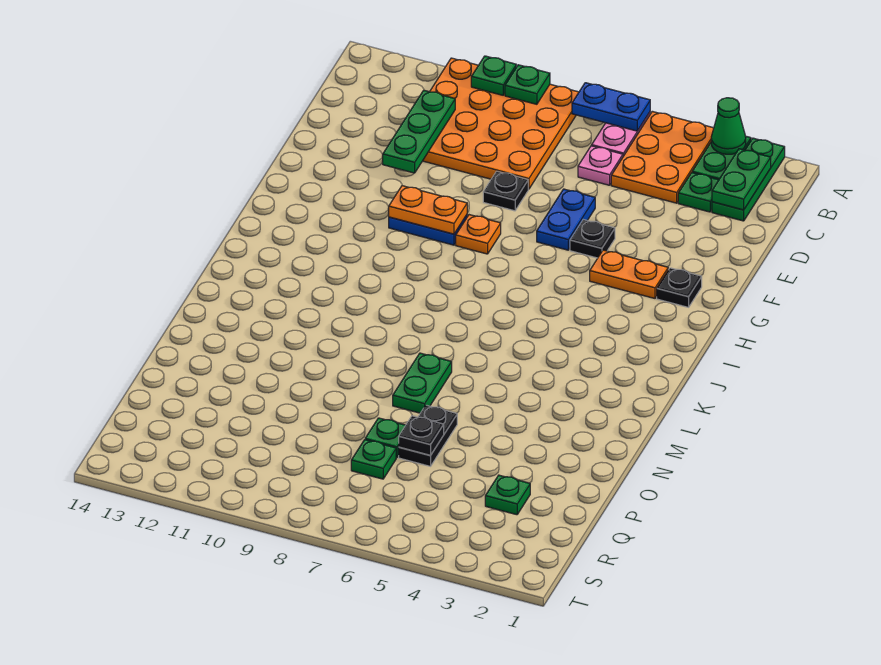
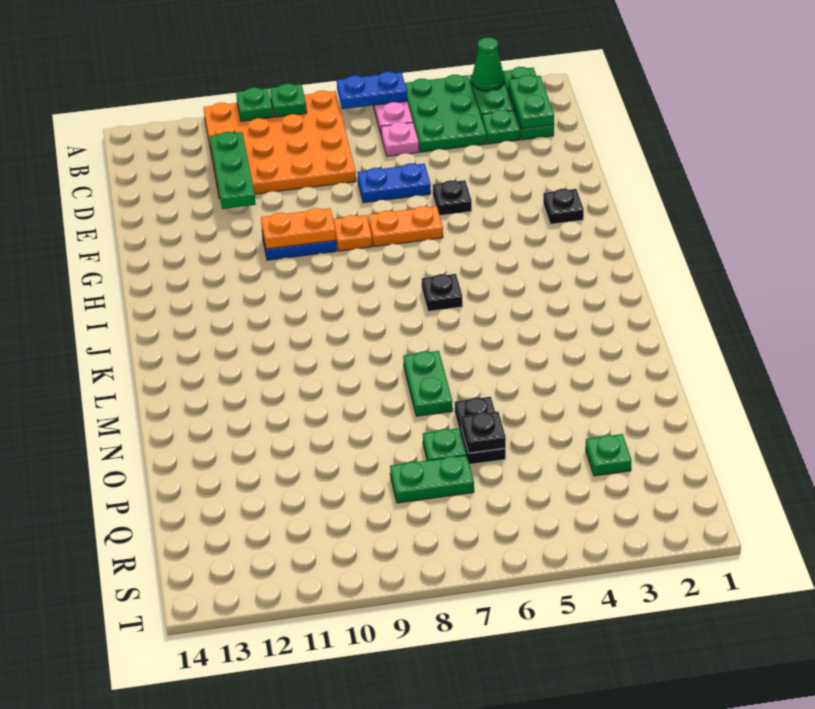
orange 2x3 plate [611,111,714,203] -> green 2x3 plate [405,75,487,152]
blue 1x2 plate [537,189,595,250] -> blue 1x2 plate turned to [358,163,431,203]
black 1x1 plate [483,171,528,211] -> black 1x1 plate moved to [422,274,463,311]
orange 1x2 plate [590,250,668,298] -> orange 1x2 plate moved to [368,206,443,247]
green 1x1 plate [351,440,396,479] -> green 1x2 plate [390,455,474,503]

